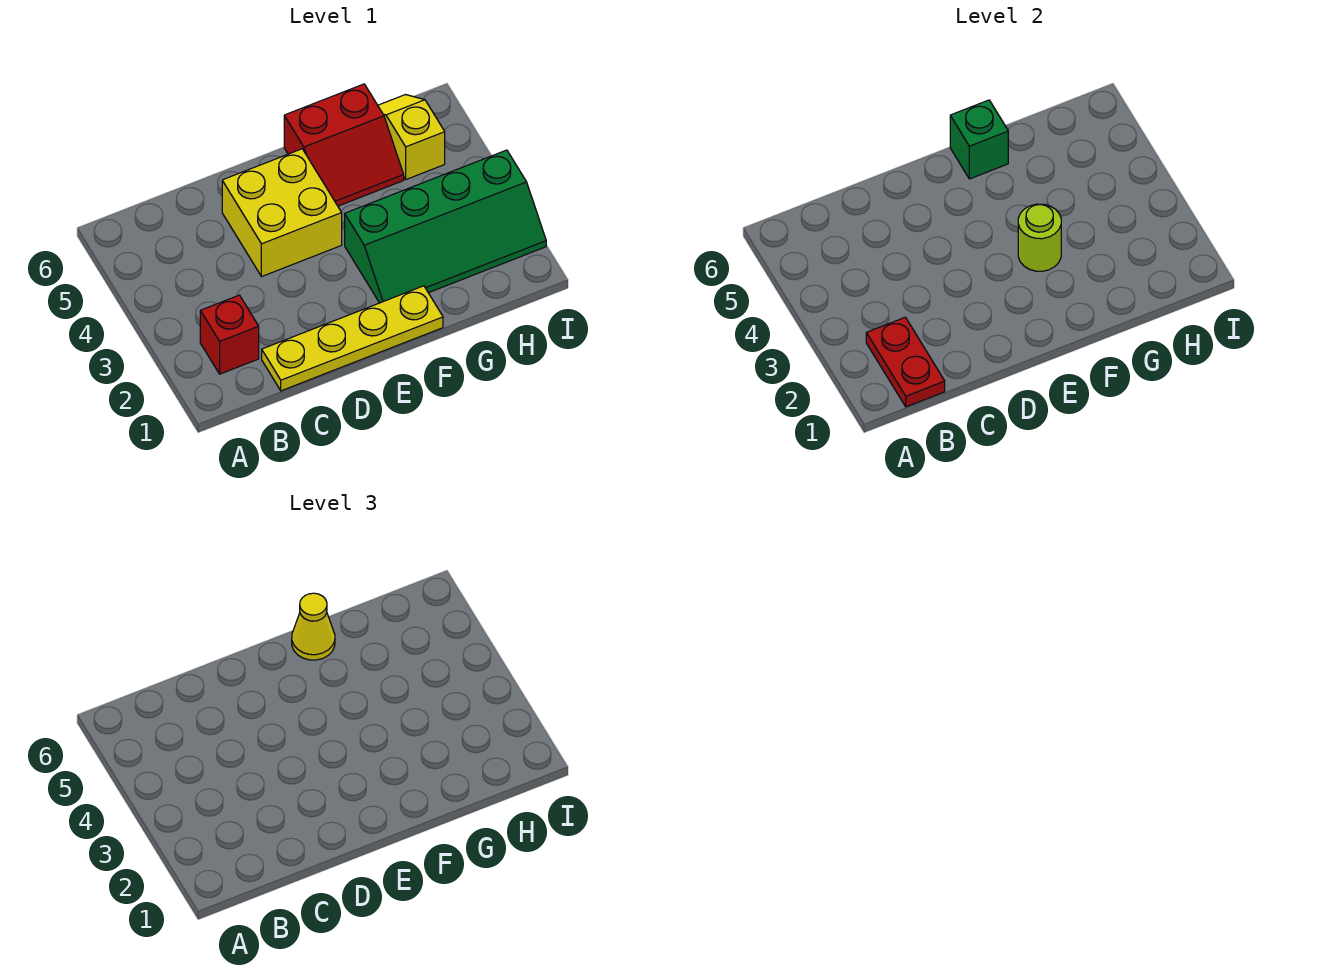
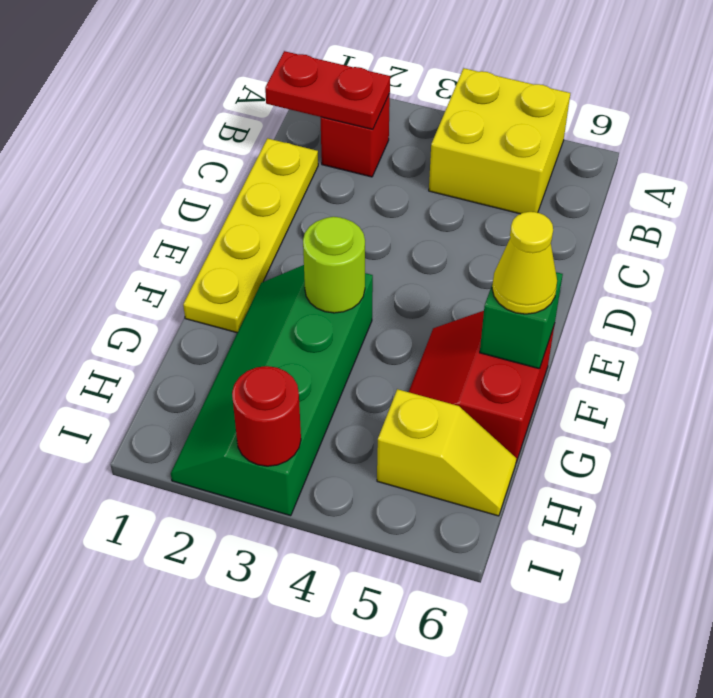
yellow 2x2 brick [222,149,342,277] -> yellow 2x2 brick moved to [429,68,570,214]
none -> red 1x1 round brick [232,366,301,466]

